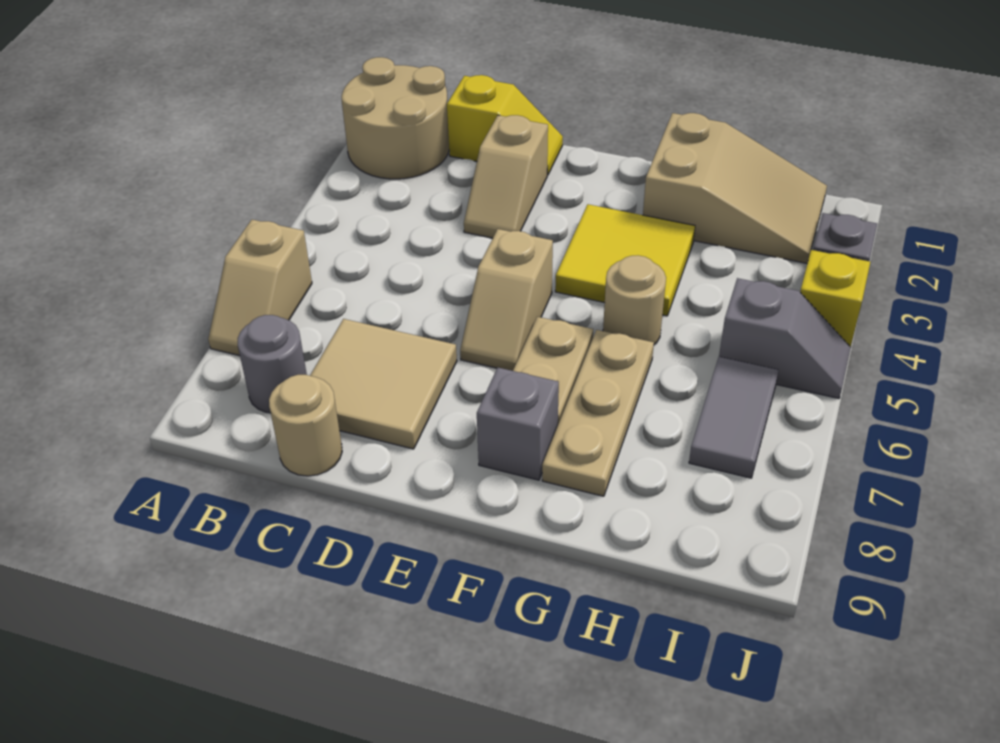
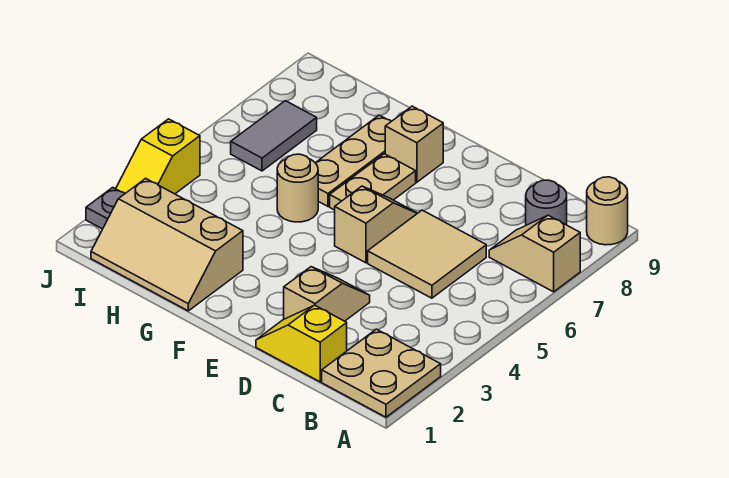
tan 2x2 round brick [341,57,449,179] -> tan 2x2 plate [322,329,441,417]
tan 1x2 slope [208,220,312,356] -> tan 1x2 slope turned to [489,215,580,292]
tan 2x2 tile [310,319,457,449] -> tan 2x2 tile moved to [368,210,486,298]
tan 1x1 round brick [269,375,342,476] -> tan 1x1 round brick moved to [587,177,628,245]
yellow 2x2 tile [555,204,695,316] -> none
grey 1x1 brick [477,368,559,480] -> tan 1x1 brick [385,106,443,182]
tan 2x3 slope [643,113,827,263] -> tan 2x3 slope turned to [91,178,243,311]
grey 1x2 slope [719,278,851,398] -> none

